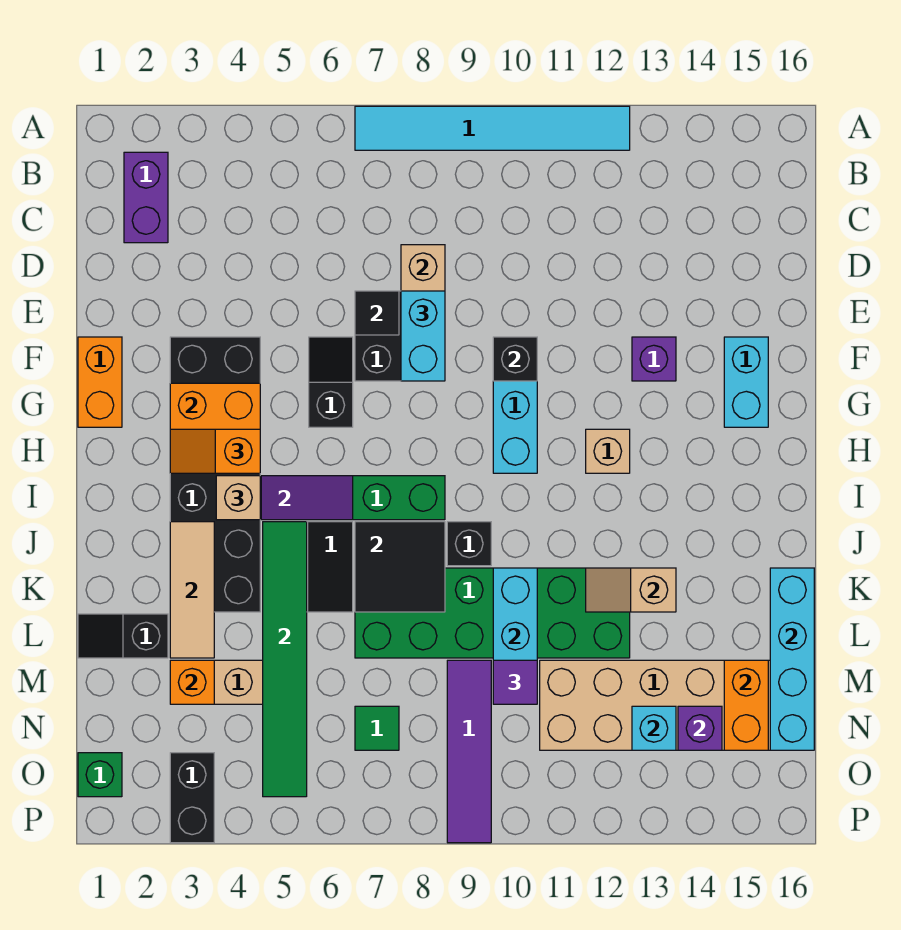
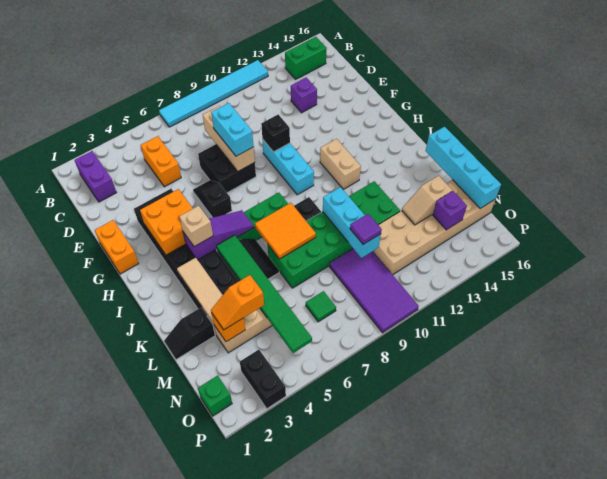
none -> green 1x2 brick [285,37,327,79]
black 1x1 tile [355,291,399,335] -> none
purple 1x1 brick [632,337,676,381] -> purple 1x1 brick moved to [291,78,317,113]
cyan 1x2 brick [724,337,768,427] -> none
orange 1x2 slope [170,429,260,473] -> orange 1x2 slope moved to [211,275,264,330]
tan 1x1 brick [586,429,630,473] -> tan 1x2 brick [320,139,361,189]
black 2x2 tile [355,522,445,612] -> orange 2x2 tile [255,203,316,259]
tan 1x2 slope [586,568,676,612] -> tan 1x2 slope moved to [402,176,452,225]
purple 1x4 tile [447,660,491,843] -> purple 2x4 tile [329,249,419,333]
orange 1x2 brick [724,660,768,750] -> orange 1x2 brick moved to [141,136,181,187]
cyan 1x1 brick [632,706,676,750] -> none

